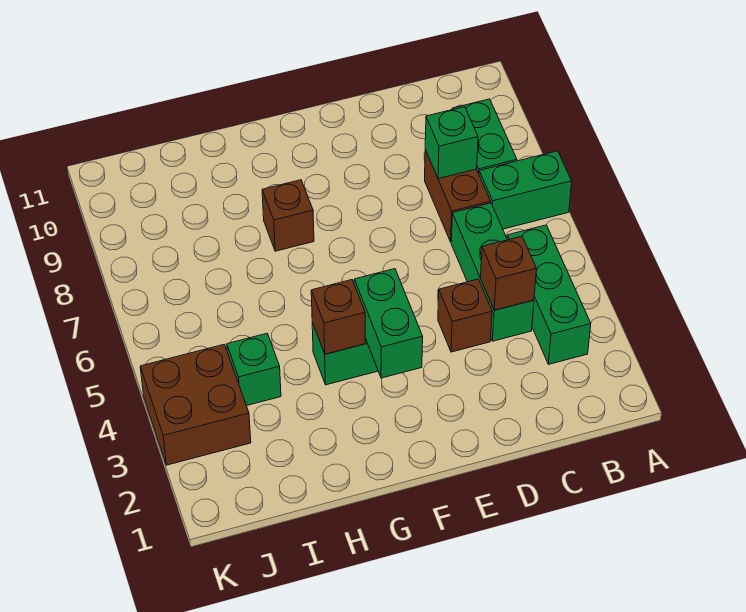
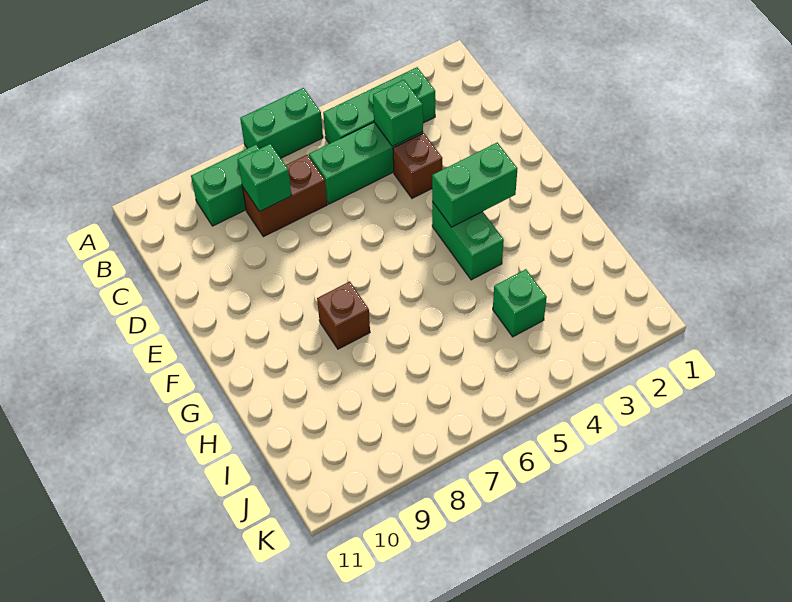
green 1x2 brick [479,151,572,229] -> green 1x2 brick turned to [240,88,323,158]
brown 1x1 brick [481,236,536,310] -> green 1x1 brick [373,80,423,146]
brown 1x1 brick [311,280,365,354] -> none
brown 2x2 brick [140,344,251,465] -> none

